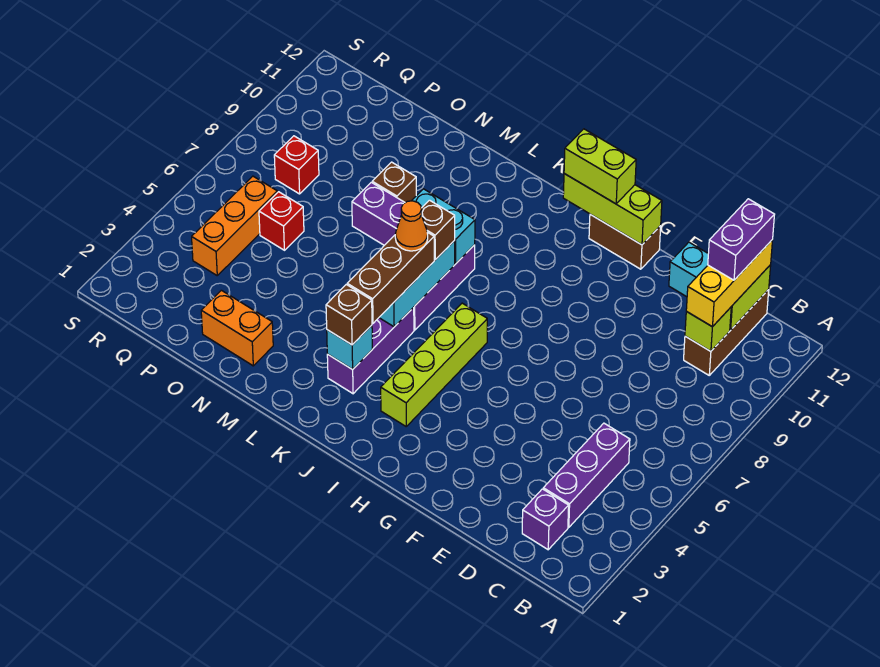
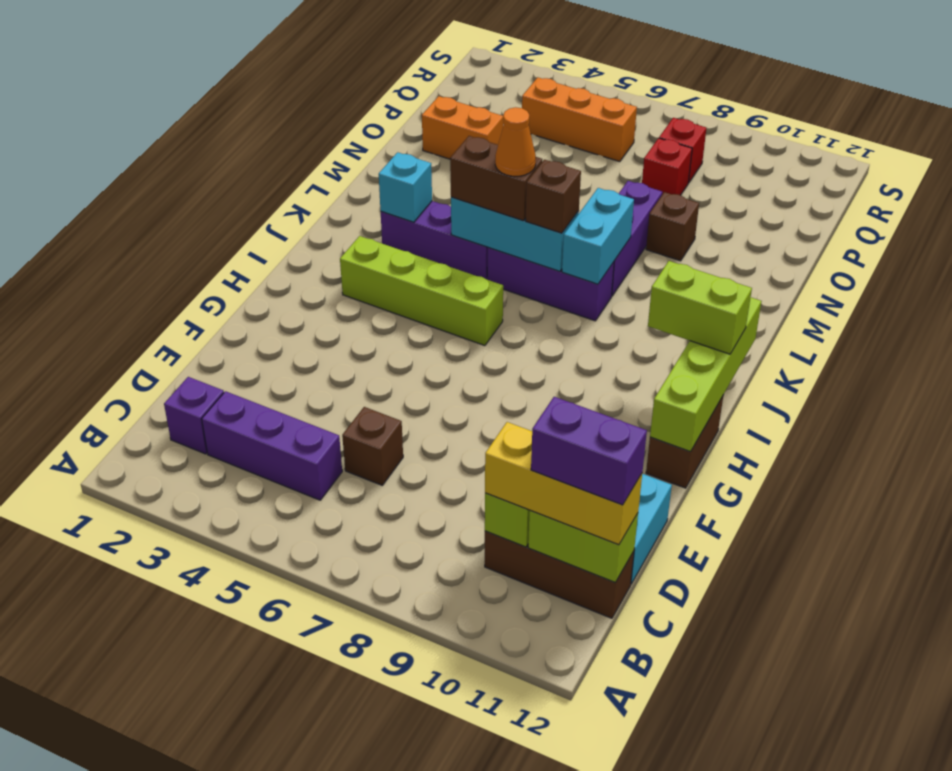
lime 1x3 brick [563,174,662,245] -> lime 1x4 brick [650,298,761,452]
lime 1x2 brick [564,129,636,204] -> lime 1x2 brick turned to [648,261,752,354]
brown 1x1 brick [326,285,372,345] -> brown 1x1 brick moved to [342,407,403,485]
brown 1x3 brick [347,232,434,323] -> brown 1x2 brick [450,136,542,221]
orange 1x2 brick [201,290,273,366] -> orange 1x2 brick turned to [422,96,503,159]
red 1x1 brick [259,192,304,250] -> red 1x1 brick moved to [642,138,692,195]

